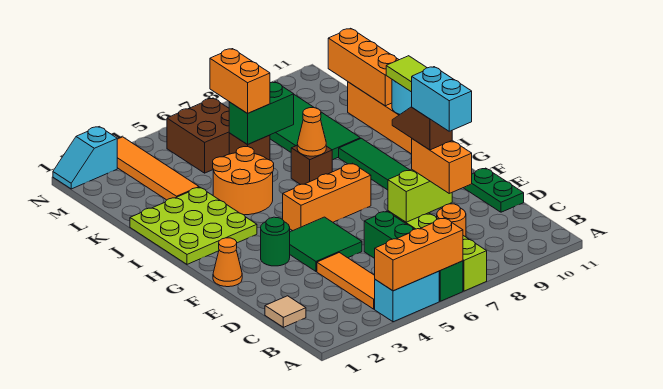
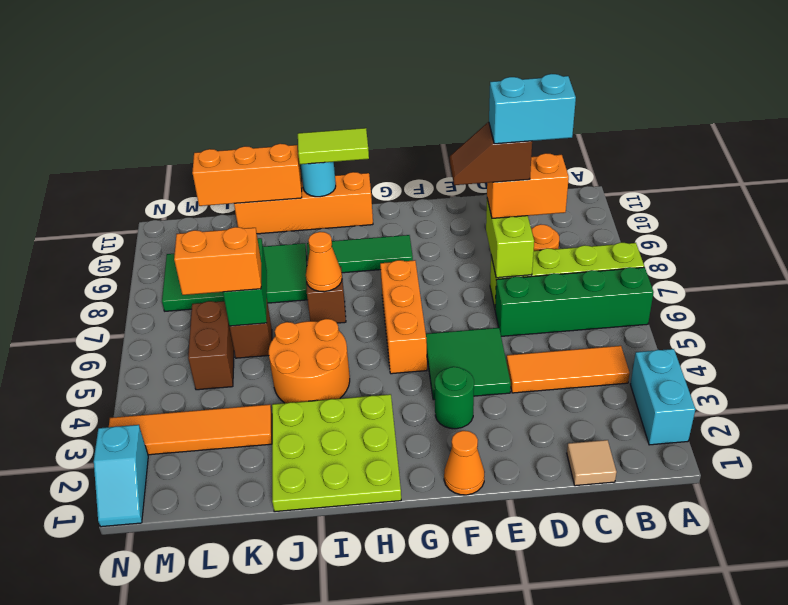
cyan 1x2 brick [375,271,439,322] -> cyan 1x2 brick moved to [630,349,695,445]
orange 1x3 brick [375,218,463,291] -> none
green 1x2 plate [464,168,524,212] -> none
brown 2x2 brick [167,98,229,173] -> brown 1x2 brick [188,301,234,390]

